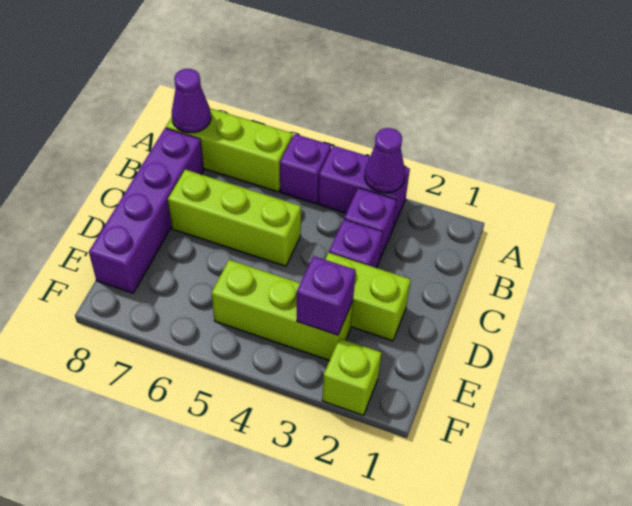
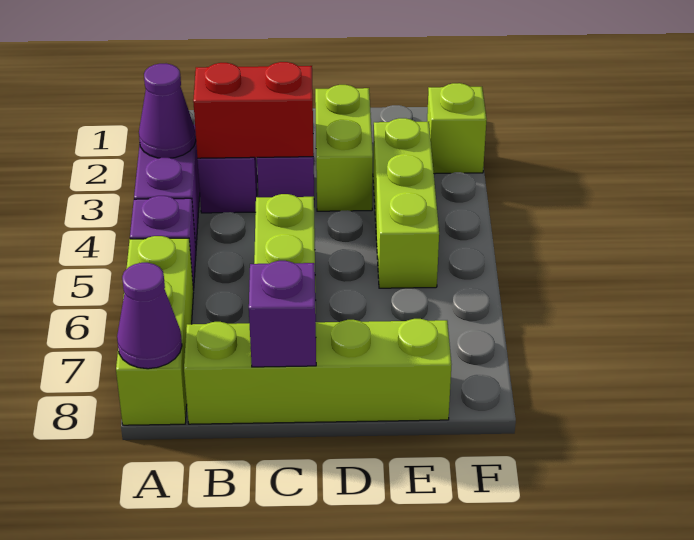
none -> red 1x2 brick [193,62,313,158]
purple 1x4 brick [89,128,204,293] -> lime 1x4 brick [184,319,452,424]
purple 1x1 brick [297,256,356,335] -> purple 1x1 brick moved to [249,261,316,367]

